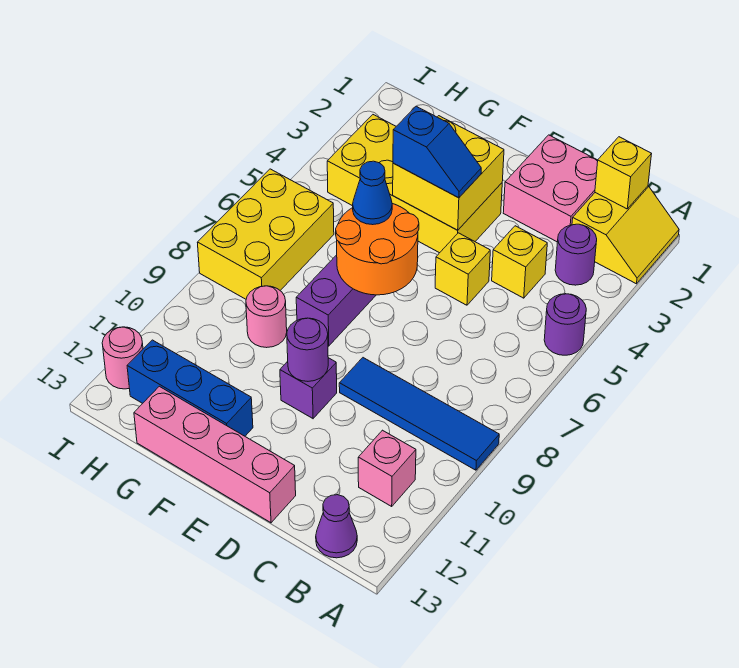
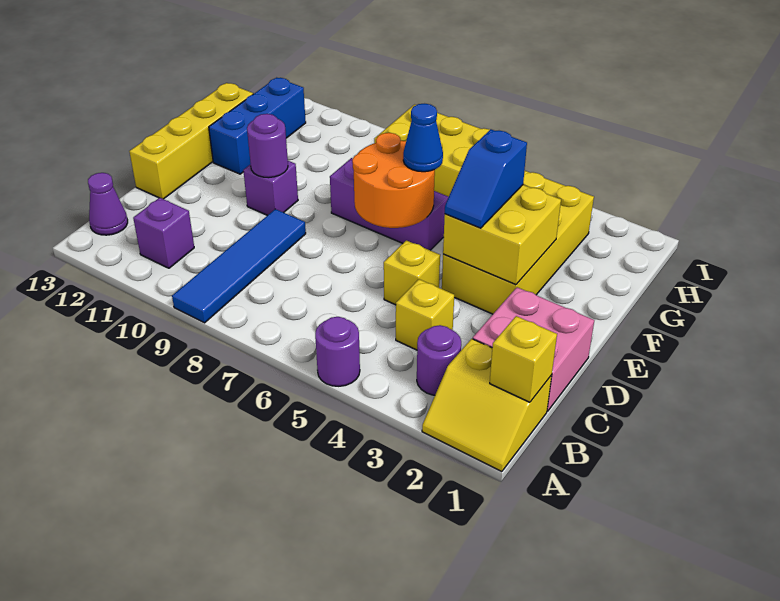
pink 1x1 brick [358,430,416,506] -> purple 1x1 brick [133,198,194,268]
pink 1x4 brick [134,386,296,523] -> yellow 1x4 brick [129,83,253,199]
pink 1x1 round brick [246,286,287,348] -> none
pink 1x1 round brick [102,327,143,389] -> none

